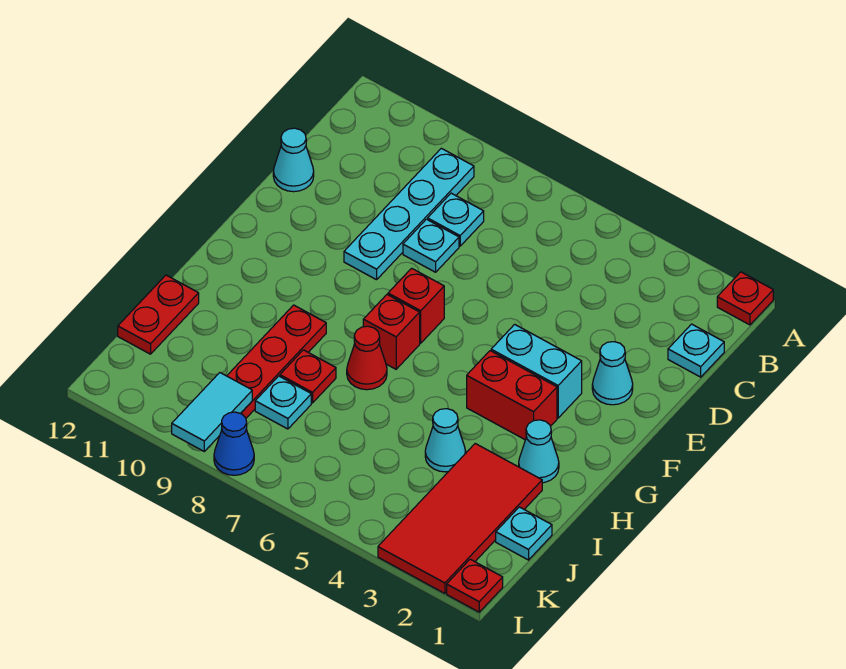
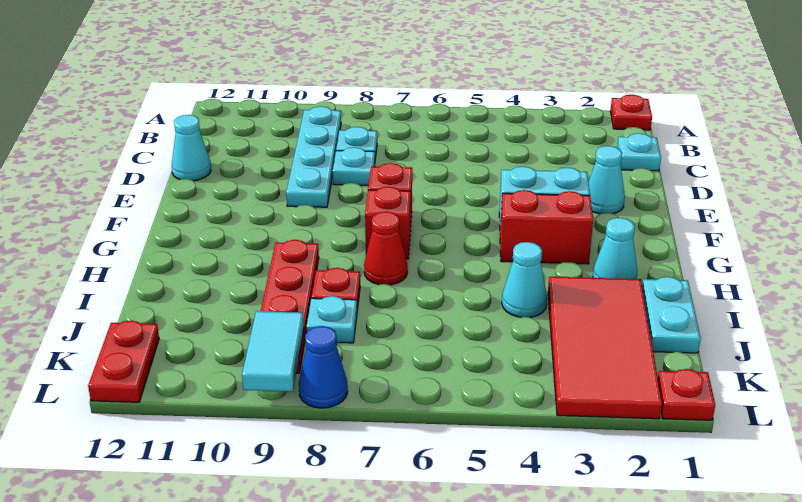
red 1x2 plate [118,275,199,354] -> red 1x2 plate moved to [88,320,159,402]
cyan 1x1 plate [496,507,552,560] -> cyan 1x2 plate [642,277,701,353]

